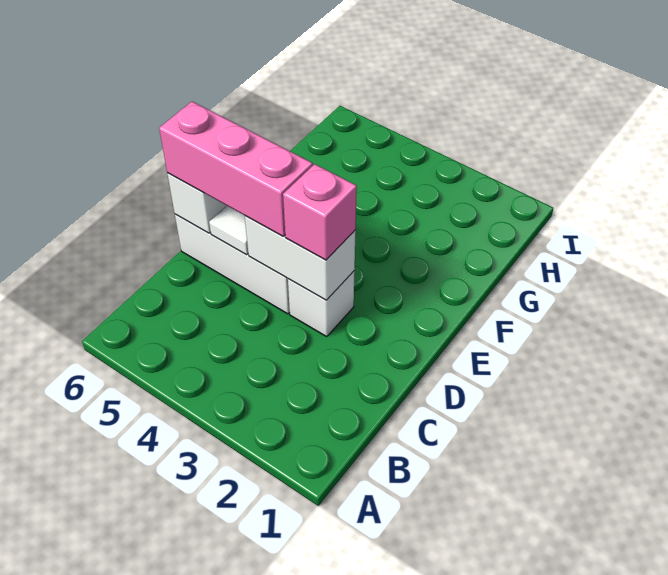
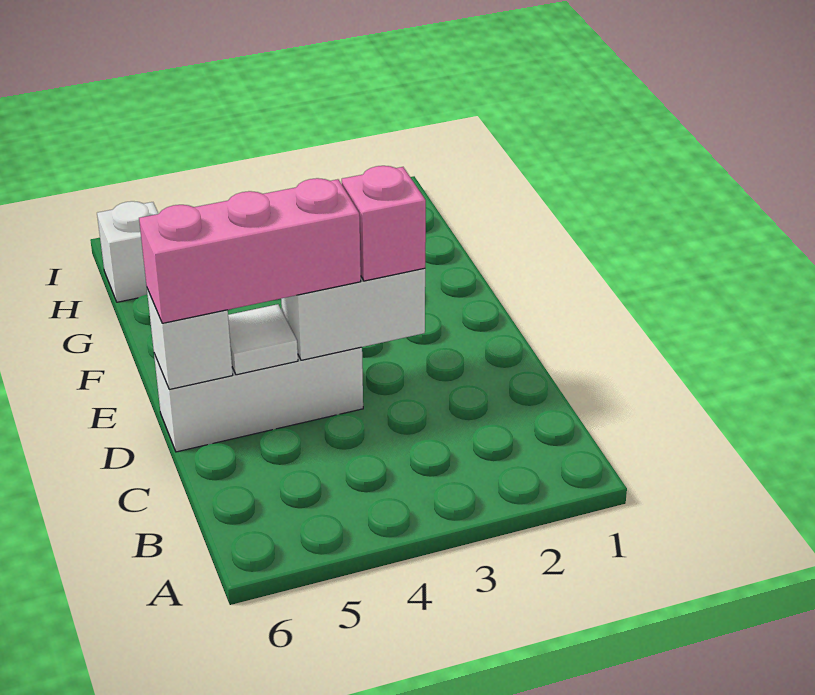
white 1x1 brick [288,271,355,337] -> white 1x1 brick moved to [97,201,158,302]

